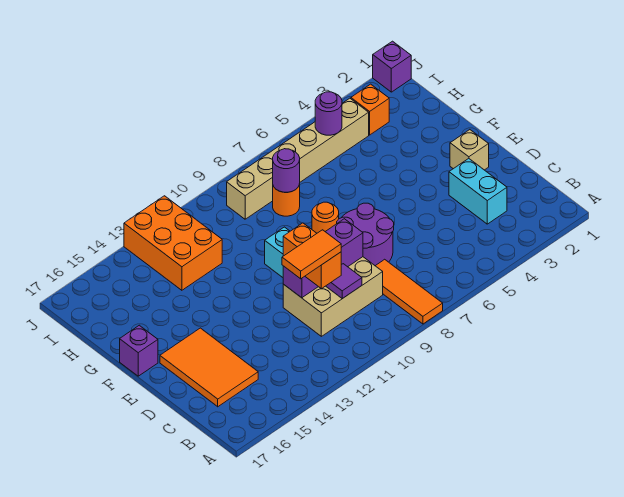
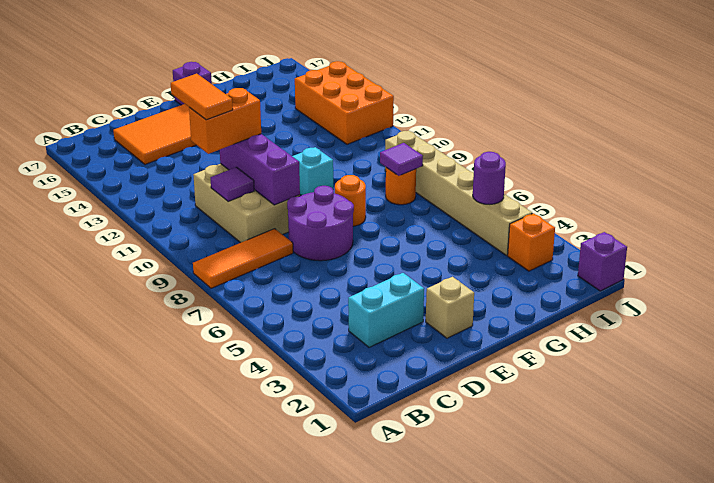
purple 1x1 round brick [273,149,300,192] -> purple 1x1 tile [380,143,423,176]
orange 2x3 brick [124,196,222,290] -> orange 2x3 brick turned to [295,61,394,144]

